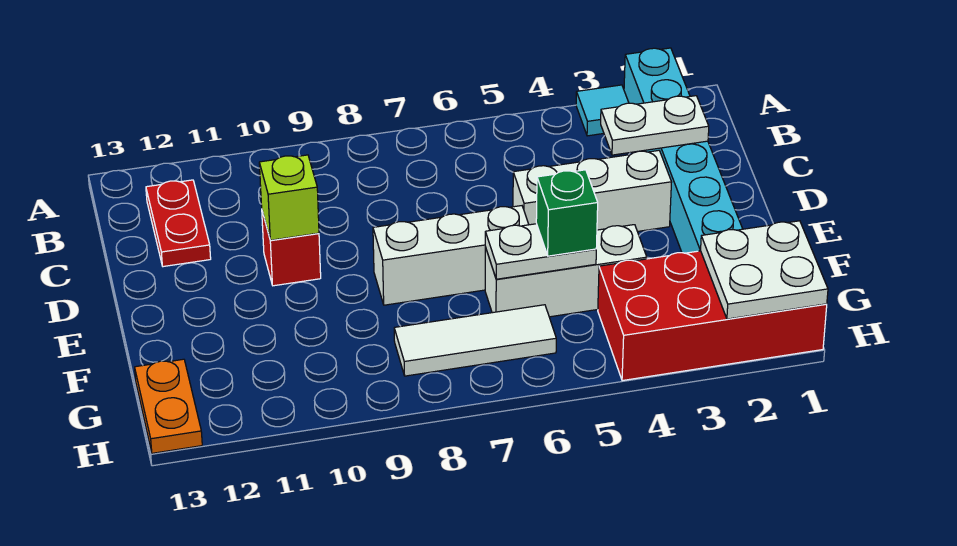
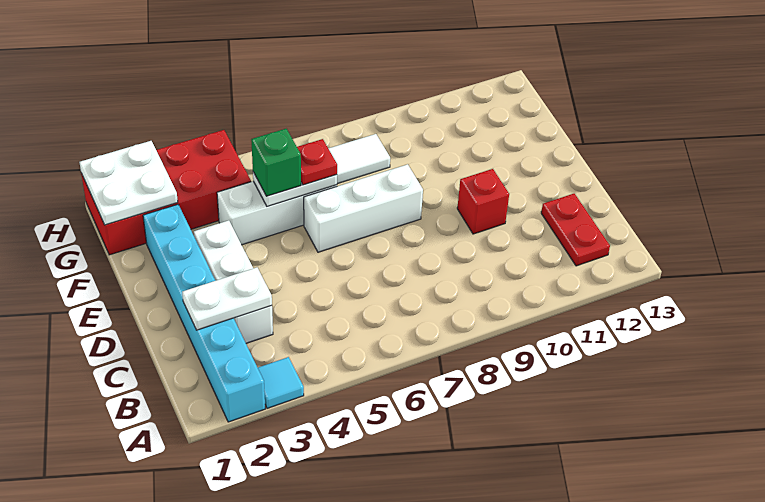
white 1x3 brick [513,150,672,231] -> white 1x3 brick turned to [194,220,273,343]
lime 1x1 brick [259,155,319,240] -> none
none -> red 1x1 plate [297,139,337,185]
orange 1x2 plate [135,359,202,453] -> none

